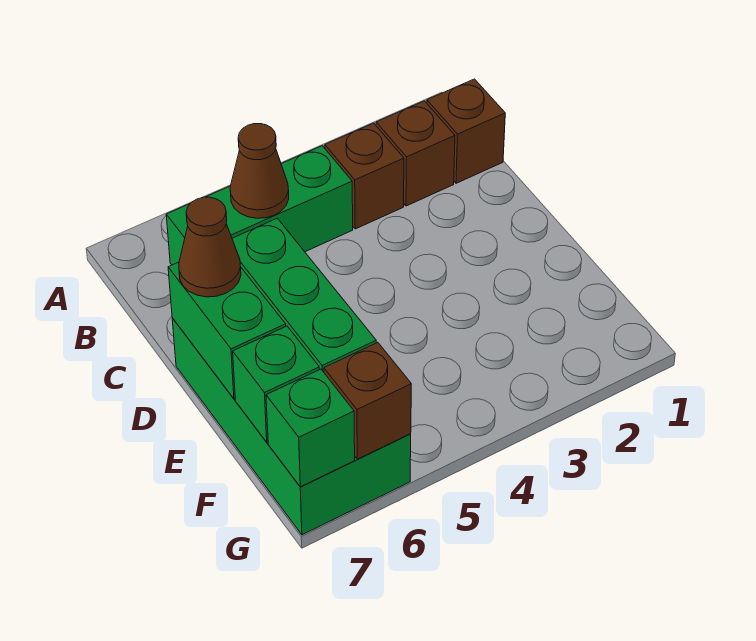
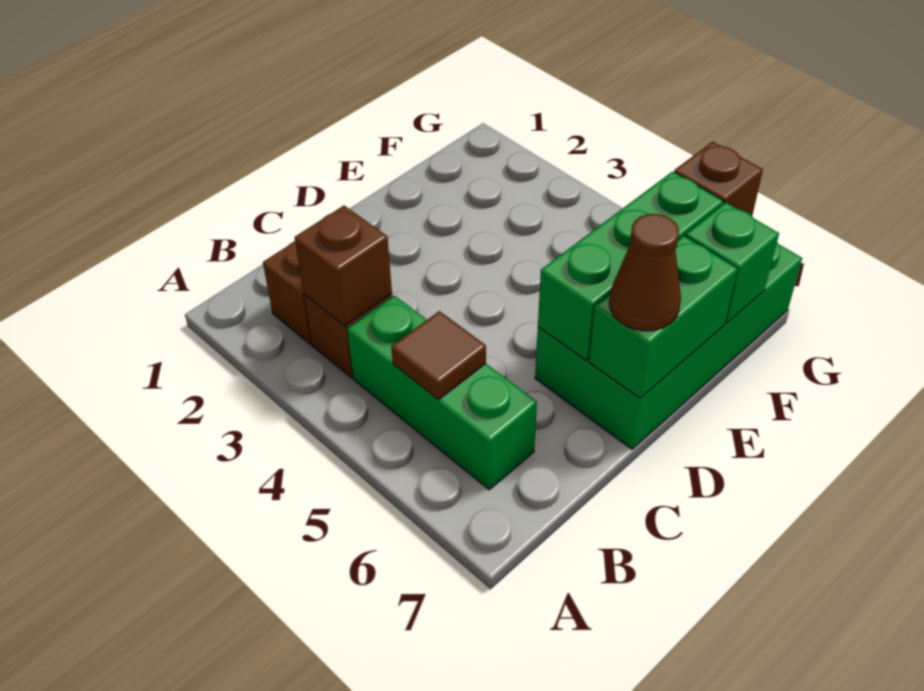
brown 1x1 brick [427,79,505,183] -> brown 1x1 brick moved to [295,206,392,326]
brown 1x1 cone [230,124,289,218] -> brown 1x1 tile [391,311,486,399]
green 1x1 brick [266,369,355,487] -> none

